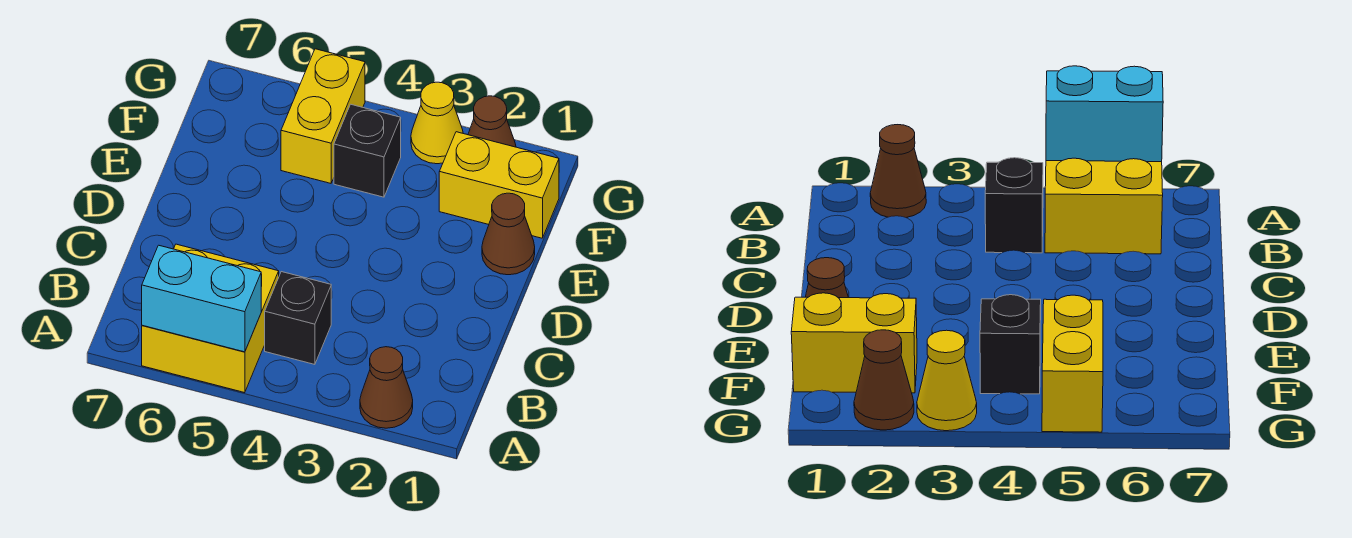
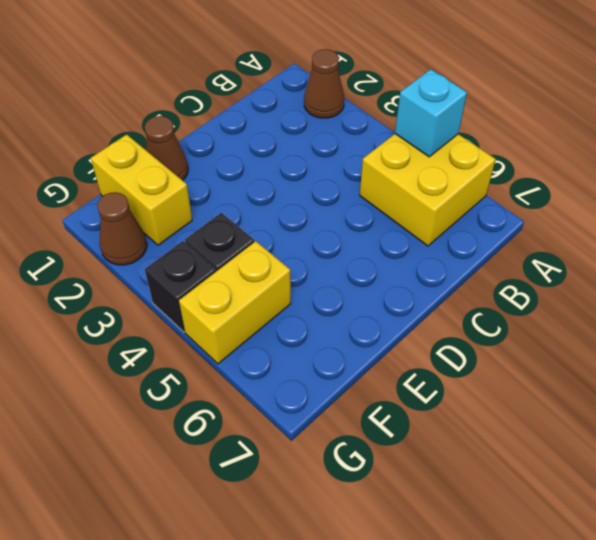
cyan 1x2 brick [142,245,261,352] -> cyan 1x1 brick [395,69,467,157]
black 1x1 brick [265,272,331,364] -> black 1x1 brick moved to [145,241,216,332]
yellow 1x1 cone [411,82,463,164] -> none

